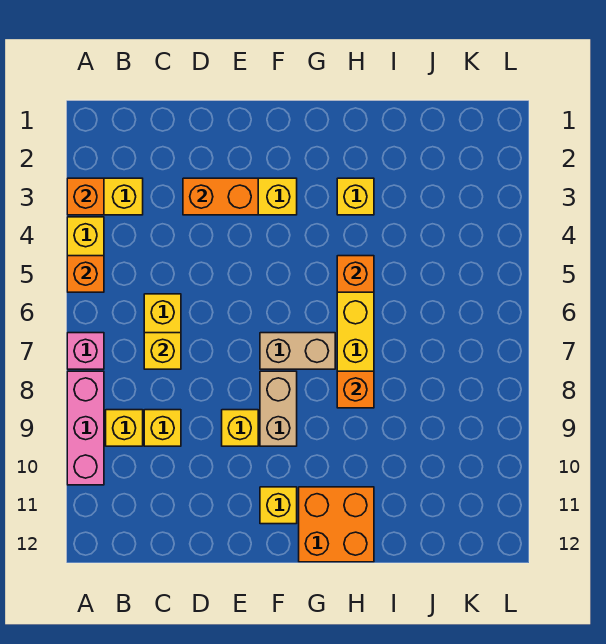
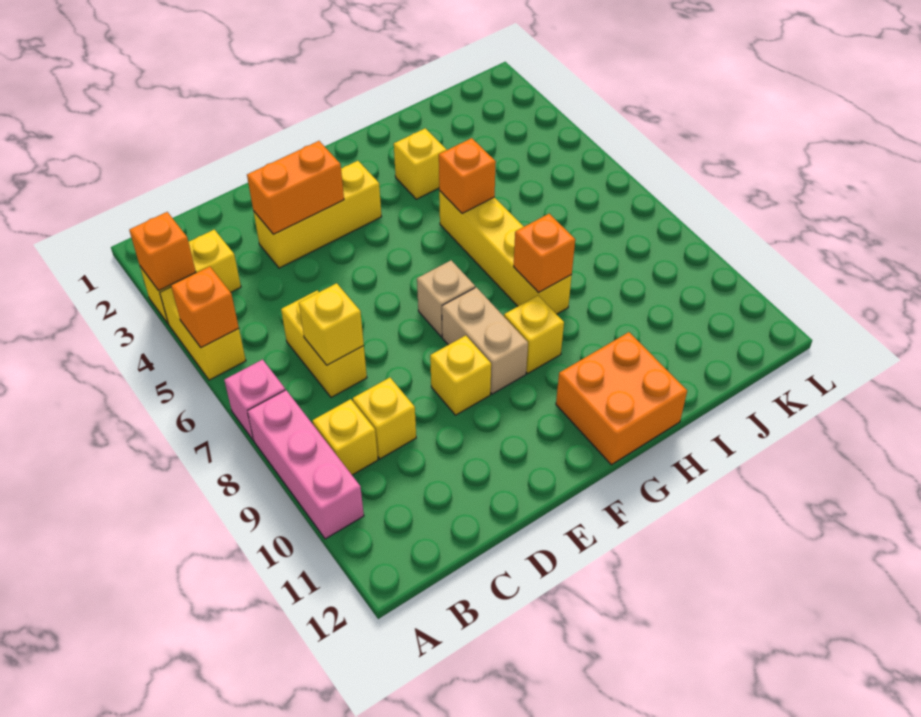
tan 1x2 brick [260,333,335,369] -> tan 1x1 brick [417,260,475,337]
yellow 1x1 brick [260,487,297,524] -> yellow 1x1 brick moved to [504,296,564,373]

